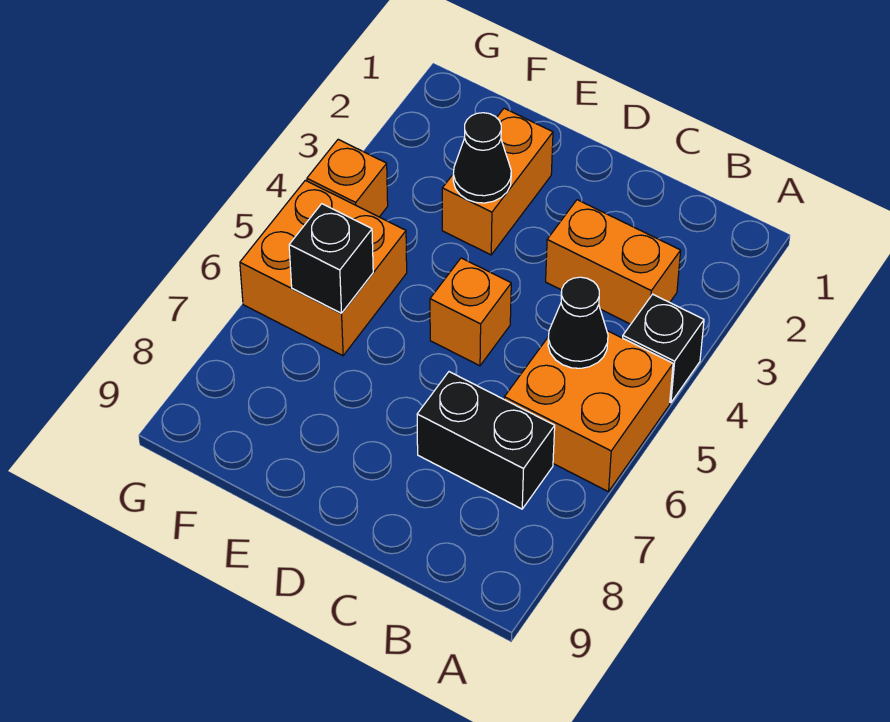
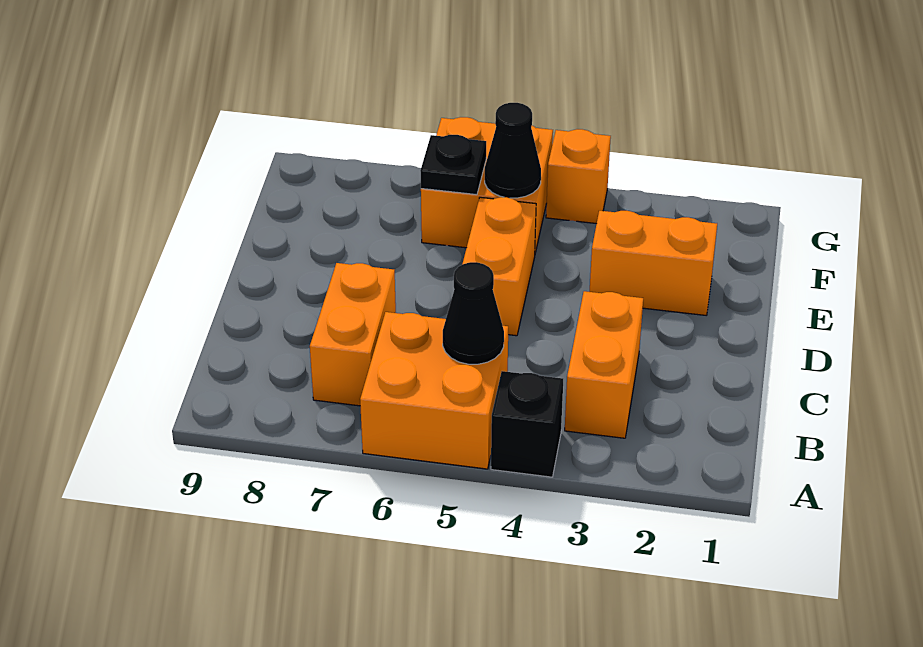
black 1x2 brick [417,372,555,509] -> orange 1x2 brick [310,263,396,406]
orange 1x1 brick [430,258,511,366] -> orange 1x2 brick [463,197,536,336]
black 1x1 cone [453,113,511,203] -> black 1x1 cone moved to [485,103,541,198]
black 1x1 brick [289,204,373,313] -> black 1x1 plate [420,135,486,195]

